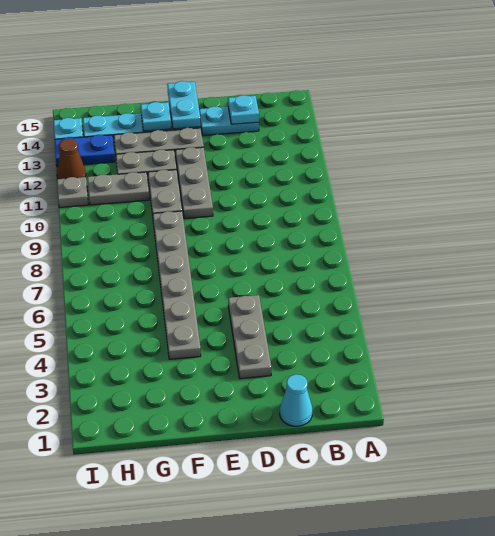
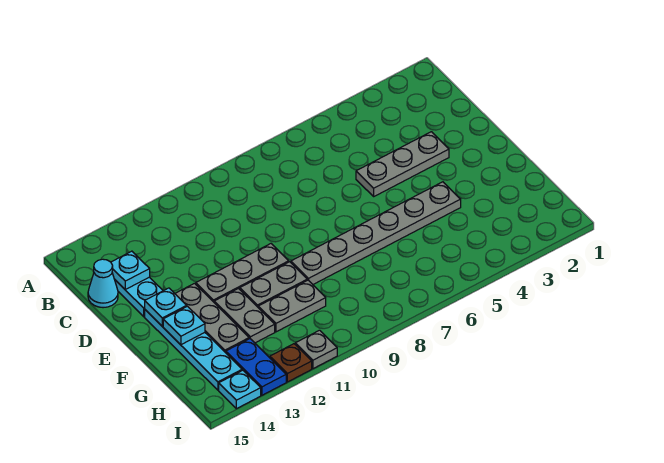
cyan 1x1 cone [280,374,312,426] -> cyan 1x1 cone moved to [88,259,118,308]
cyan 1x2 plate [167,81,201,129] -> cyan 1x1 plate [145,288,187,326]
grey 1x2 plate [87,172,149,205] -> grey 1x2 plate turned to [258,280,326,332]
brown 1x1 cone [57,139,86,179] -> brown 1x1 plate [270,344,312,382]

